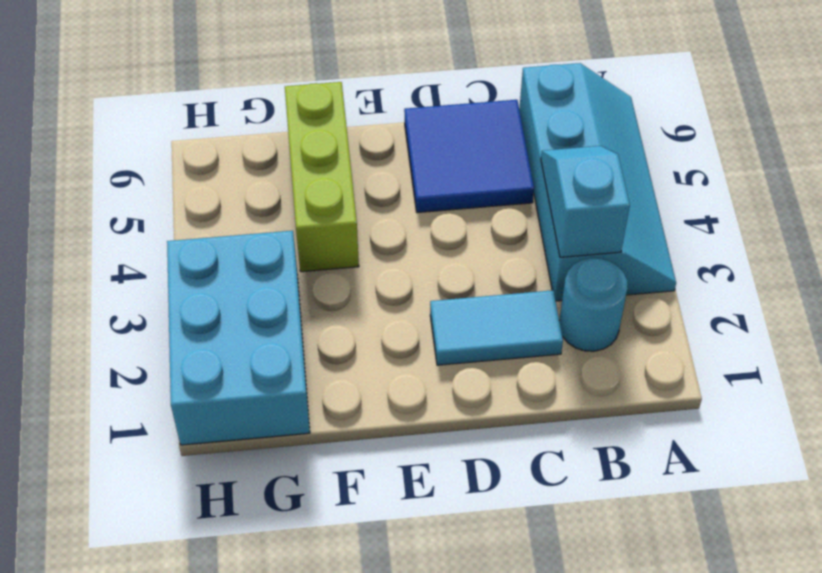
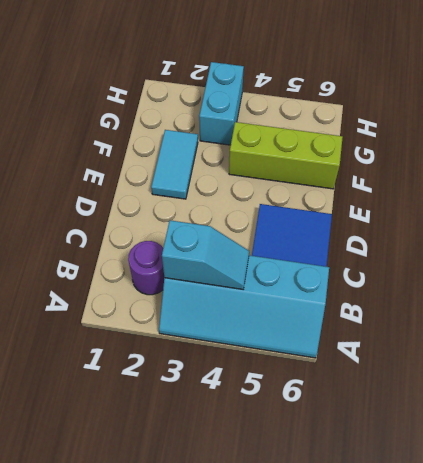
cyan 1x1 round brick [559,258,627,351] -> purple 1x1 round brick [128,241,164,295]
cyan 1x2 tile [430,290,563,365] -> cyan 1x2 tile moved to [151,130,198,199]
cyan 2x3 brick [167,231,310,445] -> cyan 1x2 brick [199,62,244,145]

